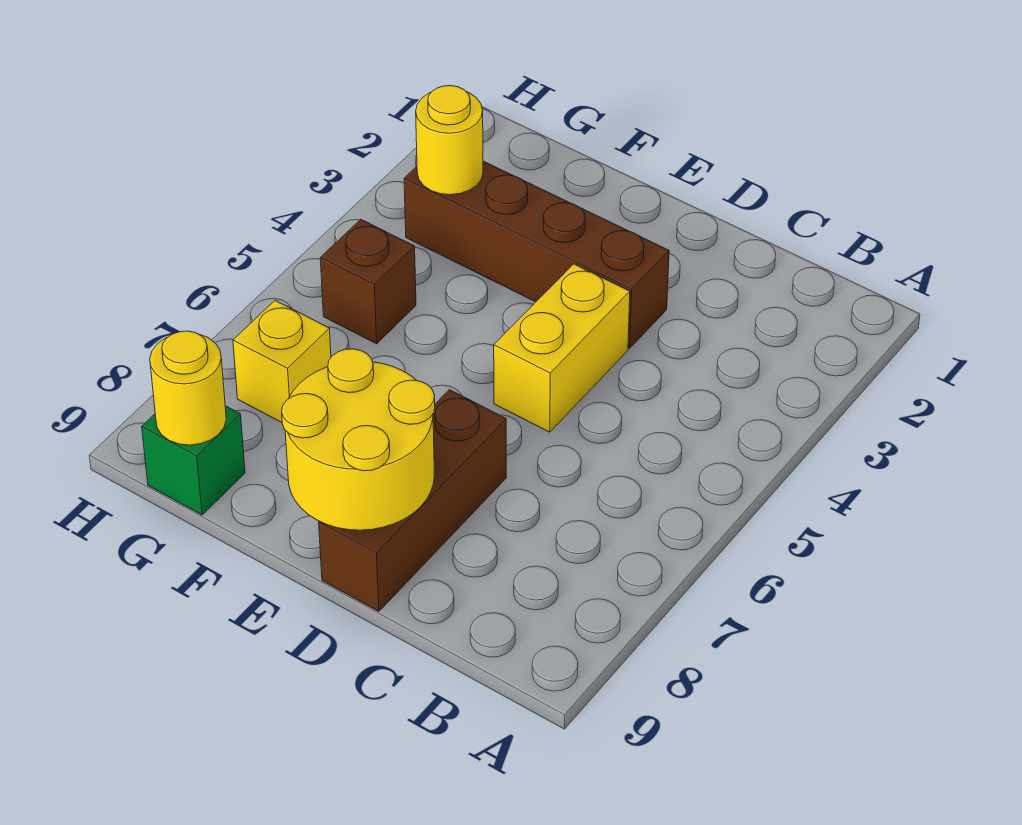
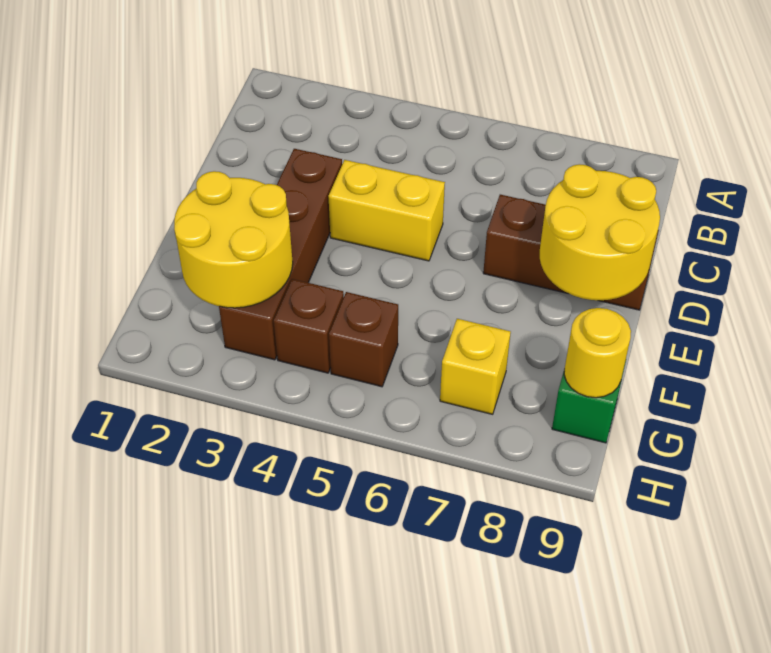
yellow 1x1 round brick [416,86,483,195] -> yellow 2x2 round brick [174,171,293,308]
none -> brown 1x1 brick [274,279,344,373]

